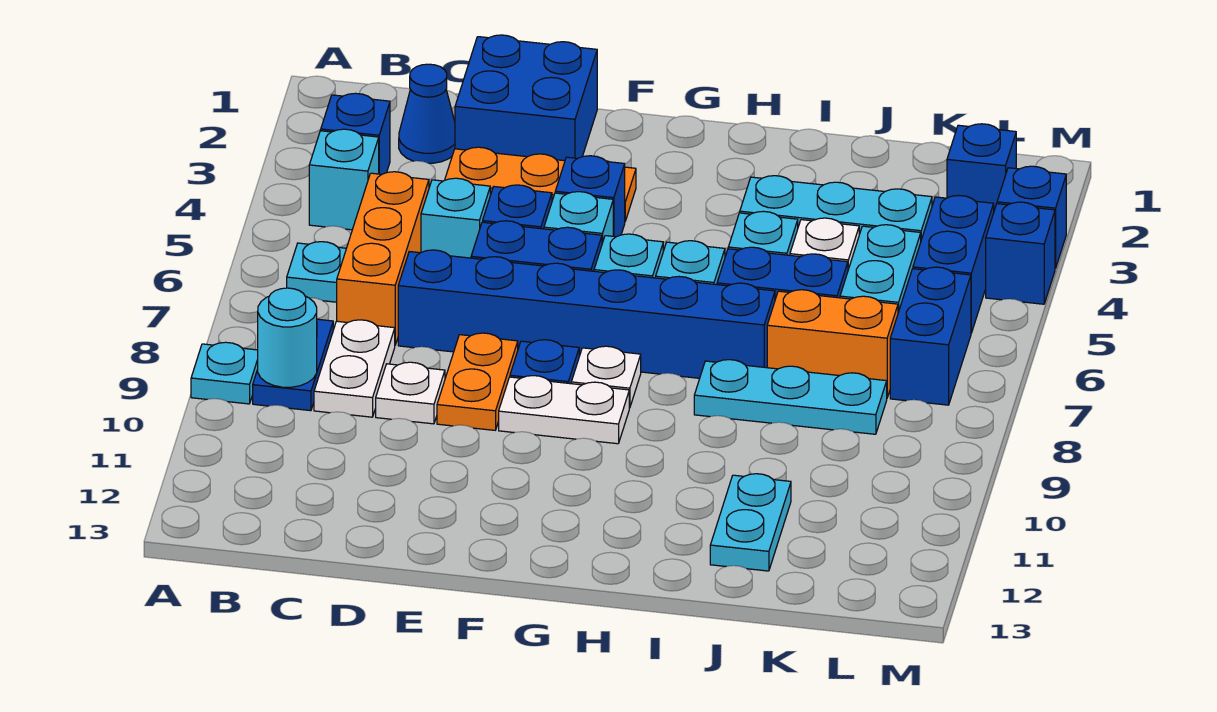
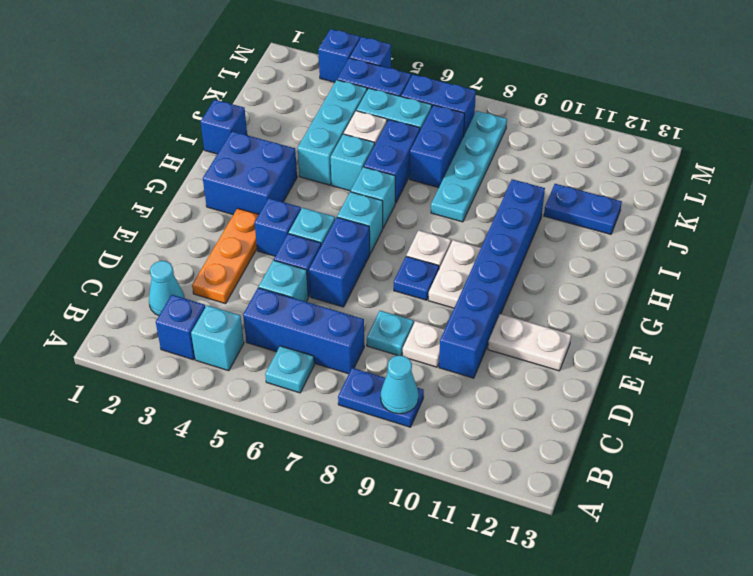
cyan 1x1 plate [191,342,258,404] -> cyan 1x1 plate moved to [367,311,414,356]
cyan 1x1 round brick [258,288,317,387] -> cyan 1x1 cone [381,355,419,414]
blue 1x1 cone [399,64,455,163] -> cyan 1x1 cone [149,261,185,315]
orange 1x3 brick [337,172,429,345] -> blue 1x3 brick [243,288,364,374]
white 1x2 plate [314,320,395,417] -> white 1x2 plate moved to [488,314,571,371]
blue 2x2 brick [455,35,597,161] -> blue 2x2 brick moved to [203,131,297,215]
blue 1x6 brick [398,250,775,378] -> blue 1x6 brick moved to [439,179,545,378]
orange 1x2 plate [437,333,518,430] -> none
cyan 1x3 plate [694,360,887,434] -> cyan 1x4 plate [431,111,507,222]
orange 1x2 brick [767,290,898,397] -> blue 1x2 brick [410,105,465,188]
cyan 1x2 plate [710,474,791,571] -> blue 1x2 plate [544,184,622,234]
blue 1x1 brick [947,124,1016,210] -> blue 1x1 brick moved to [201,100,247,154]

